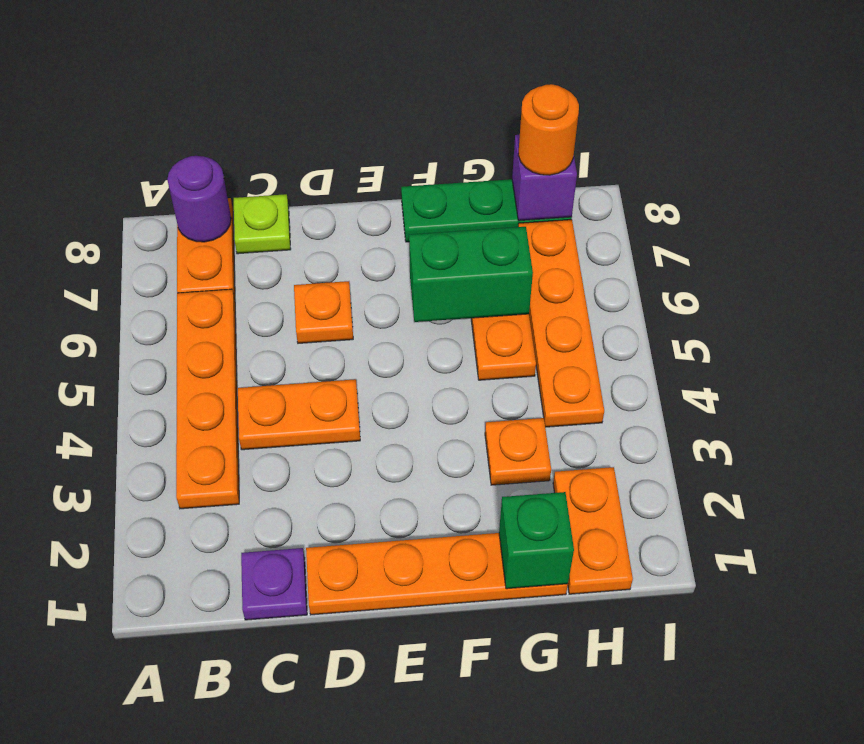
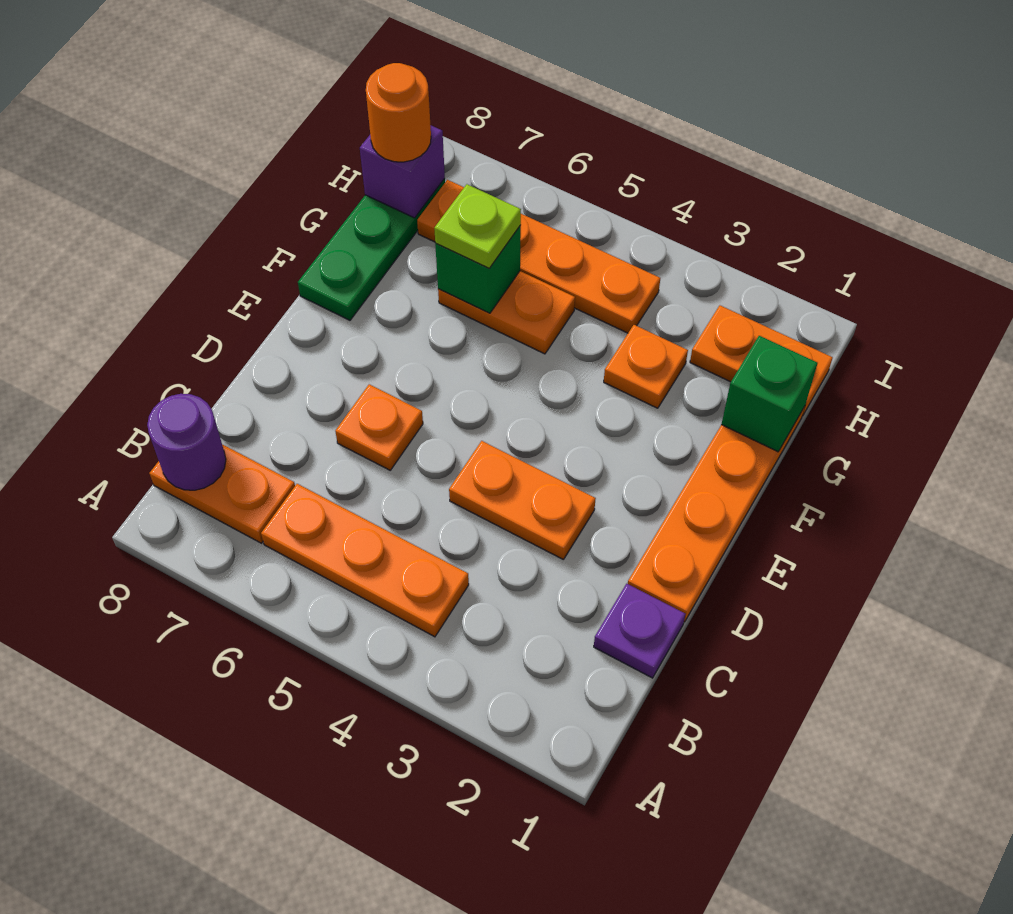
orange 1x4 plate [176,289,239,509] -> orange 1x3 plate [261,484,469,637]
orange 1x2 plate [238,379,360,450] -> orange 1x2 plate turned to [449,441,596,560]
lime 1x1 plate [234,194,291,254] -> lime 1x1 plate moved to [434,184,521,268]
green 1x2 brick [409,227,533,322] -> green 1x1 brick [435,225,521,313]

